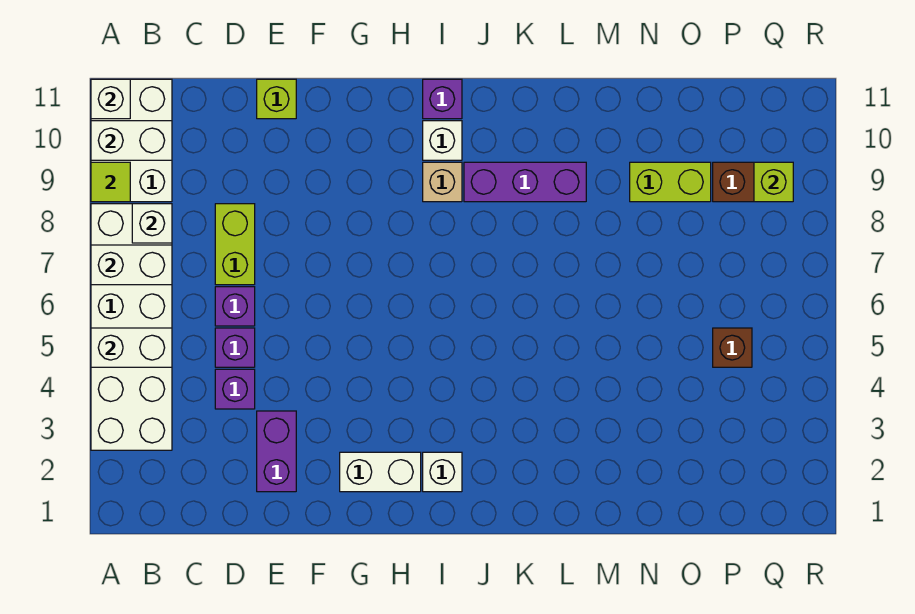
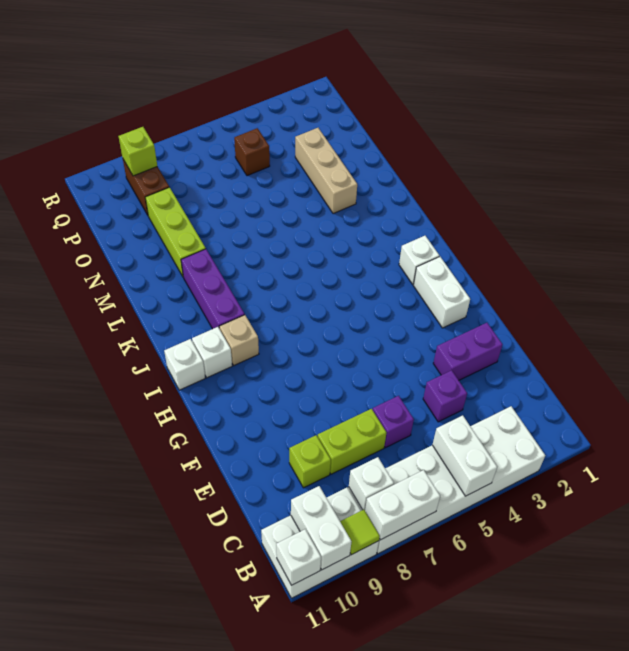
white 1x2 brick [91,245,172,285] -> white 1x2 brick turned to [365,470,440,540]
purple 1x1 brick [215,328,255,367] -> none
lime 1x1 brick [257,79,296,119] -> lime 1x1 brick moved to [289,435,331,488]
purple 1x1 brick [423,79,462,119] -> white 1x1 brick [164,339,205,390]
none -> tan 1x3 brick [295,128,357,214]
lime 1x2 brick [630,162,711,202] -> lime 1x3 brick [145,187,206,276]

